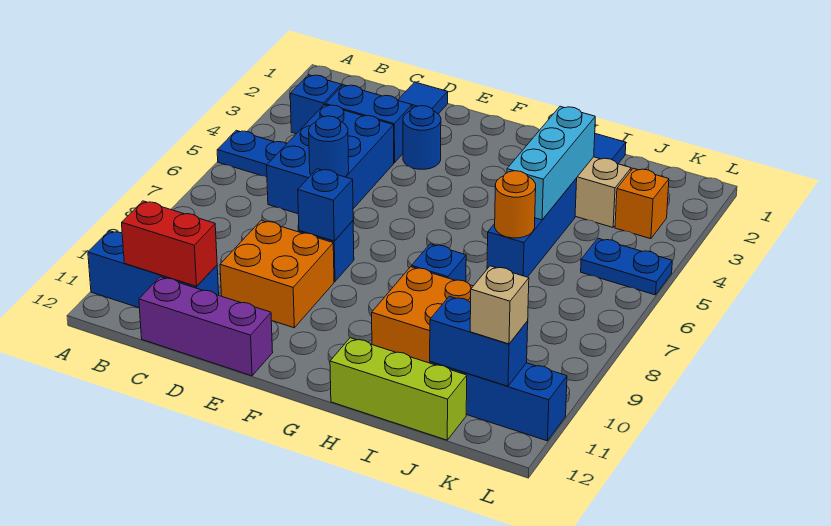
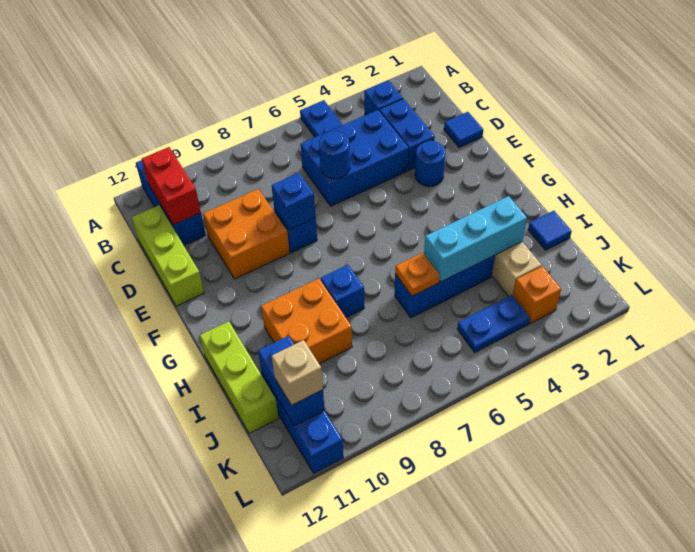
purple 1x3 brick [139,277,273,376] -> lime 1x3 brick [131,205,204,306]
orange 1x1 round brick [495,171,536,238] -> orange 1x1 plate [395,253,440,296]
blue 1x2 plate [581,238,672,295] -> blue 1x2 plate turned to [457,295,530,352]

